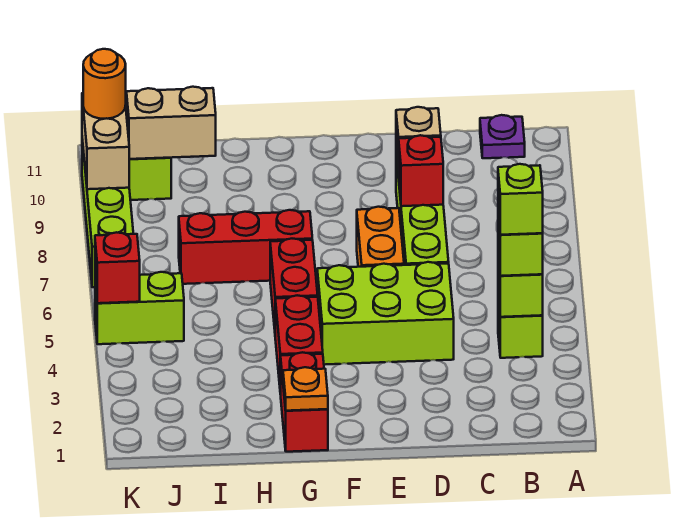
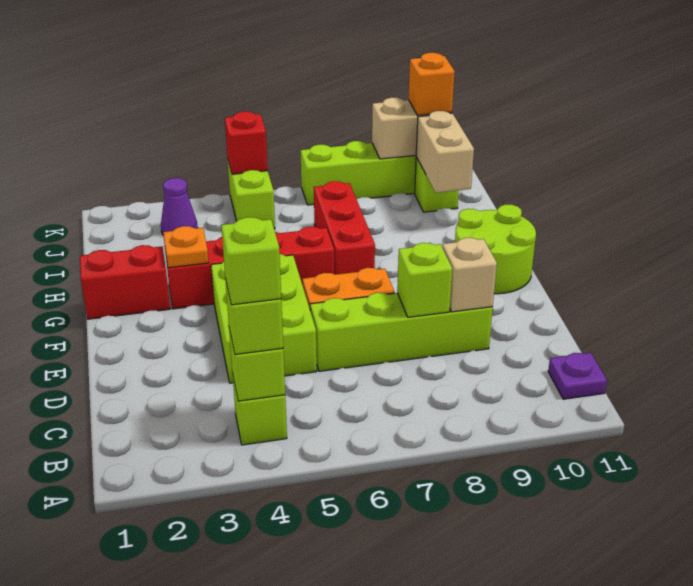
red 1x1 brick [398,135,443,206] -> lime 1x1 brick [397,243,452,317]
none -> lime 2x2 round brick [455,205,536,294]
orange 1x1 plate [283,367,328,411] -> orange 1x1 plate moved to [163,226,209,268]
none -> purple 1x1 cone [161,178,198,234]
orange 1x1 round brick [83,49,126,119] -> orange 1x1 brick [409,53,455,115]

